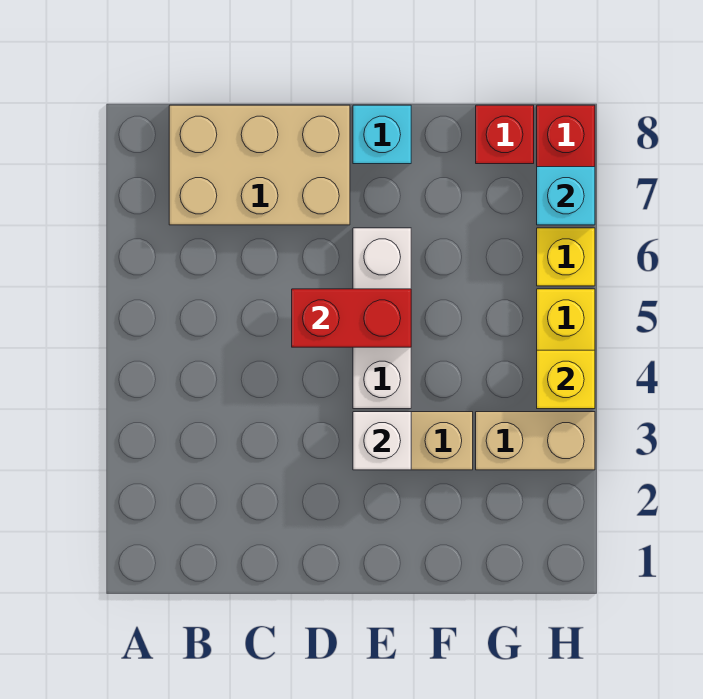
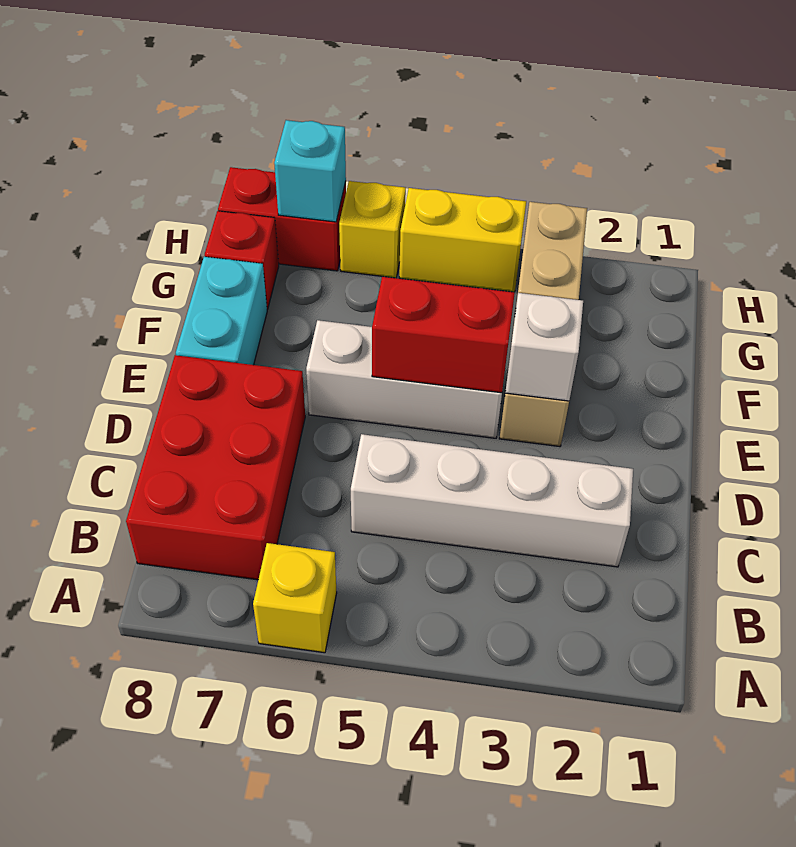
tan 2x3 brick [169,105,350,225] -> red 2x3 brick [126,355,305,580]
none -> white 1x4 brick [351,434,633,567]
red 1x2 brick [292,289,411,347] -> red 1x2 brick turned to [372,276,515,393]
cyan 1x1 brick [353,105,411,164] -> cyan 1x2 brick [176,257,267,365]
yellow 1x1 brick [537,350,595,409] -> yellow 1x1 brick moved to [253,543,337,653]

